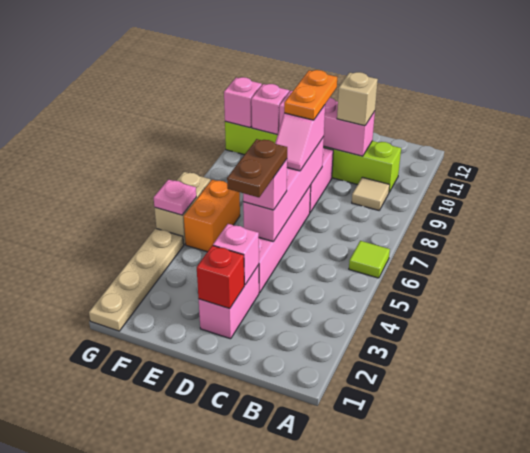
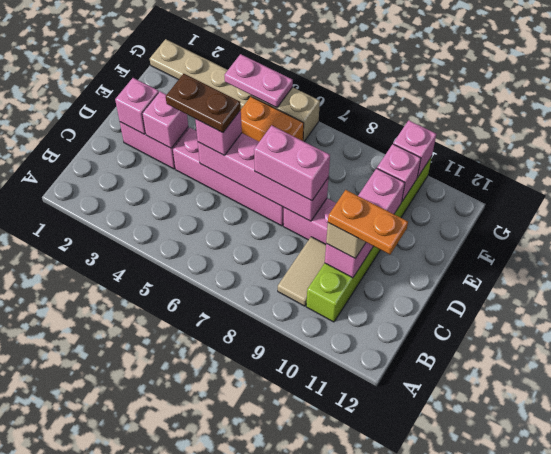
lime 1x1 tile [349,241,390,278] -> none
tan 1x1 tile [352,177,390,210] -> tan 1x2 tile [278,237,326,306]
red 1x1 brick [197,245,244,309] -> pink 1x1 brick [115,78,159,134]
pink 1x2 slope [275,105,325,171] -> pink 1x2 brick [254,125,330,201]
orange 1x2 plate [284,70,337,120] -> orange 1x2 plate moved to [328,190,408,254]
pink 1x1 plate [154,180,196,215] -> pink 1x2 plate [225,54,293,108]

